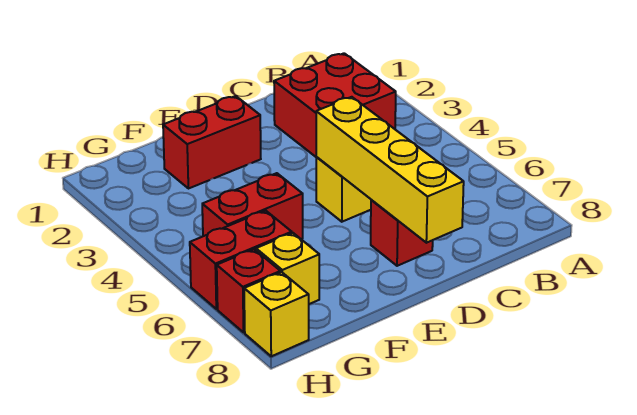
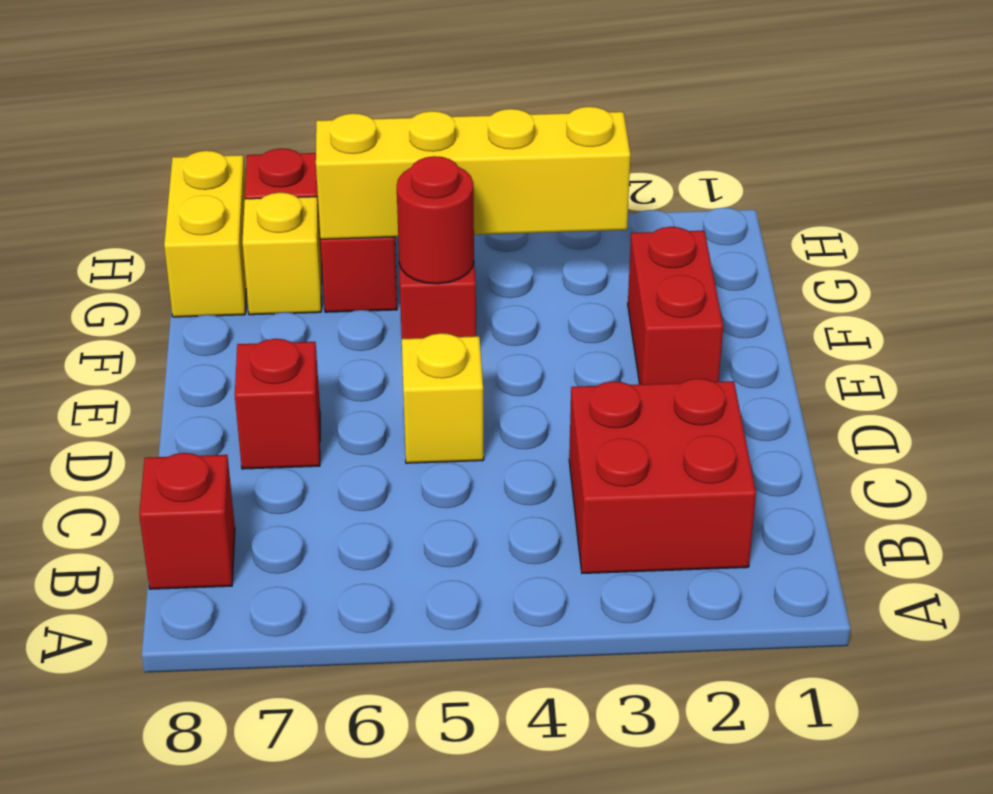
none -> red 1x1 brick [139,453,235,589]
yellow 1x4 brick [316,97,464,243] -> yellow 1x4 brick moved to [316,107,630,239]
none -> red 1x1 round brick [397,156,474,284]
yellow 1x1 brick [244,272,309,356] -> yellow 1x2 brick [164,151,246,317]

